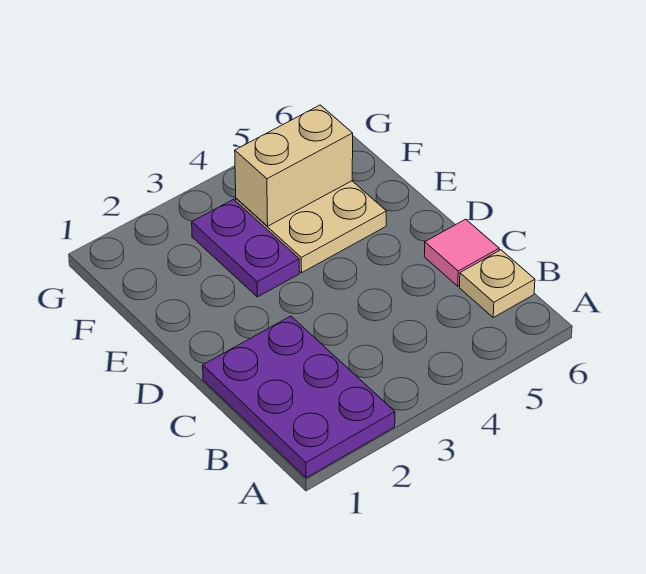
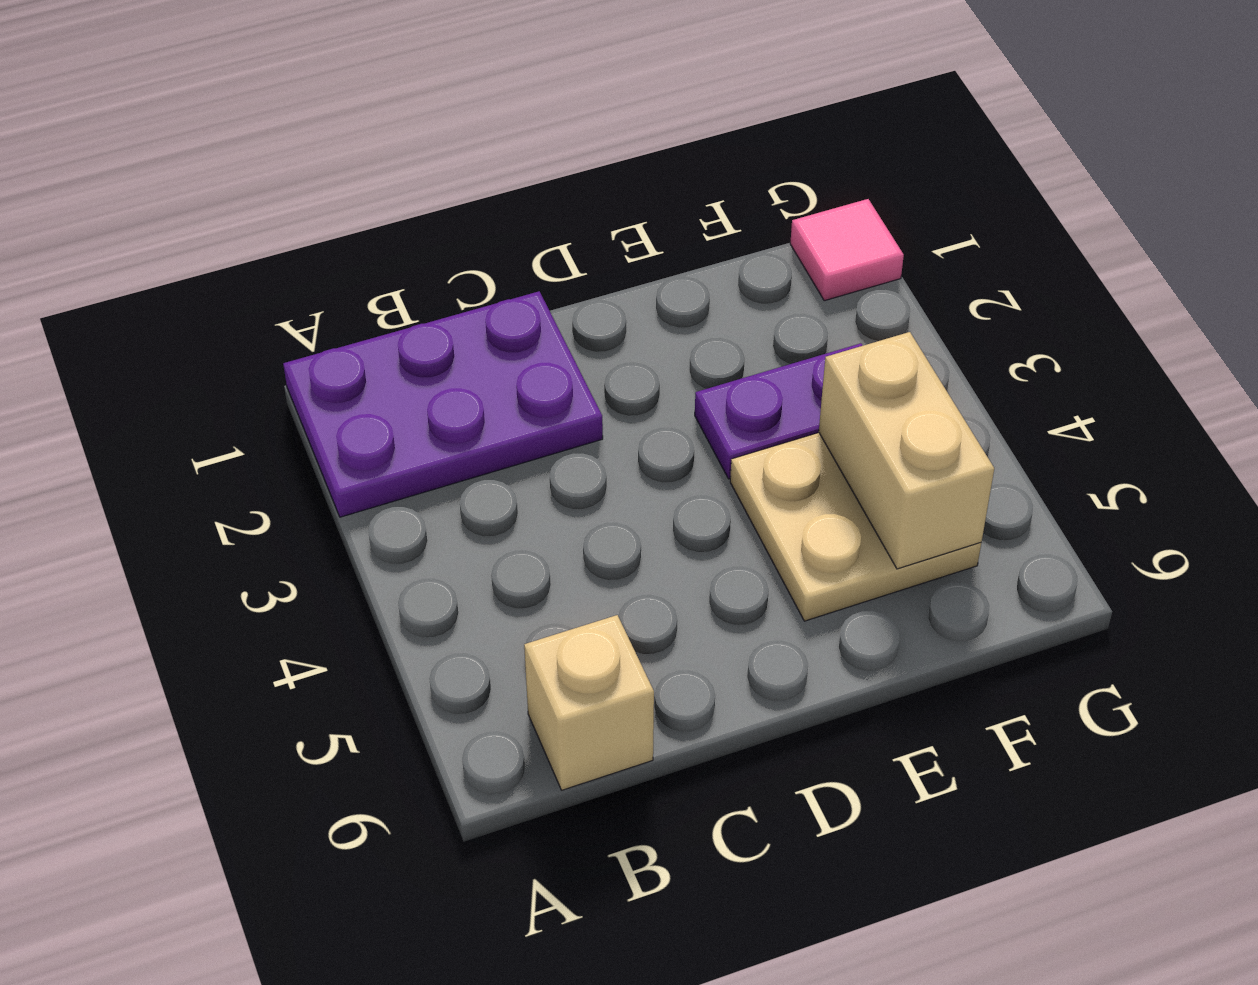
tan 1x1 plate [459,250,535,317] -> tan 1x1 brick [524,615,654,790]
pink 1x1 tile [424,219,499,286] -> pink 1x1 tile moved to [790,199,904,301]

